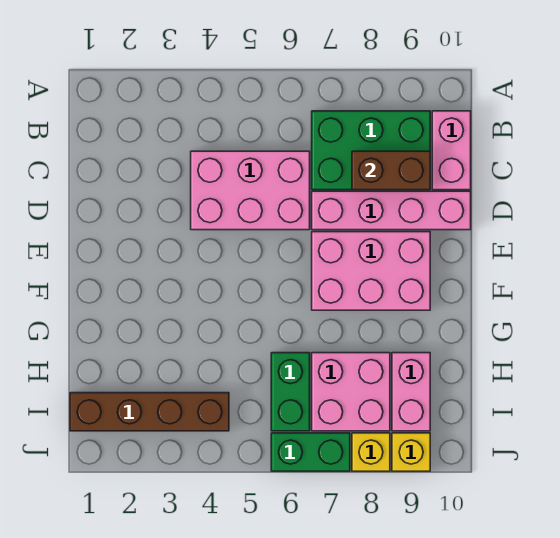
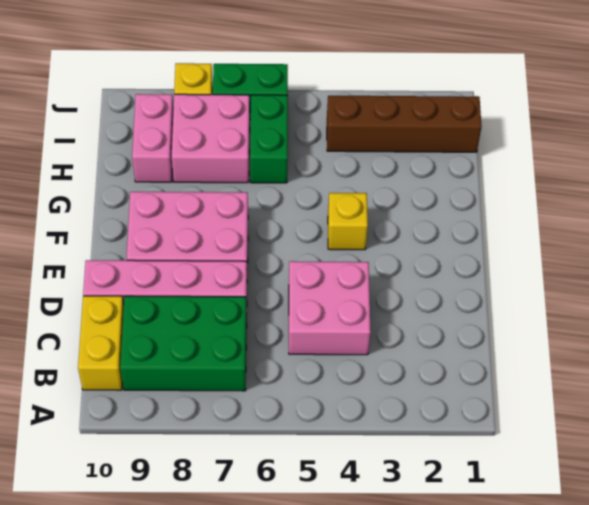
pink 1x2 brick [432,111,471,190] -> yellow 1x2 brick [78,296,124,390]
pink 2x3 brick [191,151,310,230] -> pink 2x2 brick [289,261,371,355]
brown 1x2 brick [352,151,430,190] -> none
yellow 1x1 brick [392,433,430,471] -> yellow 1x1 brick moved to [328,193,368,250]

